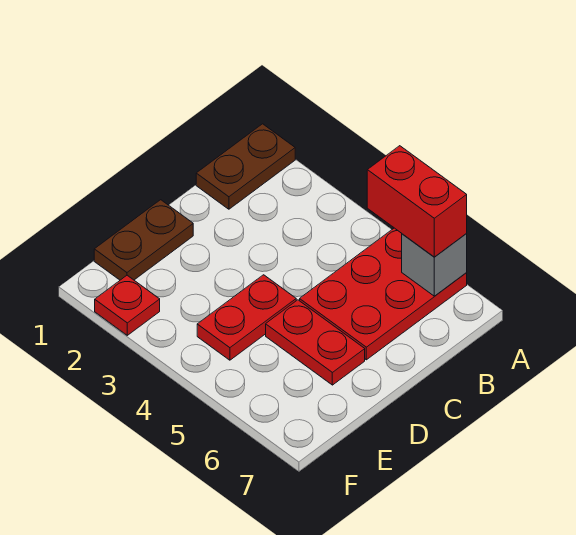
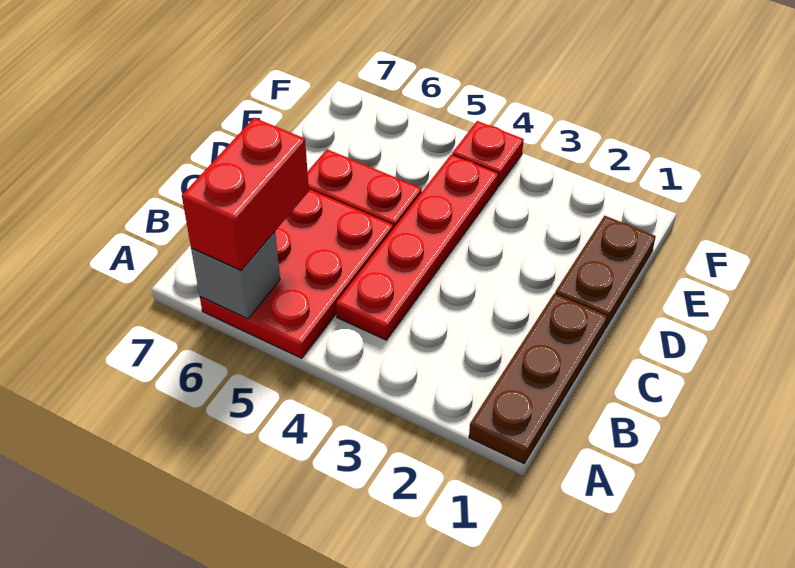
brown 1x2 plate [196,124,295,209] -> brown 1x3 plate [469,293,607,464]
red 1x2 brick [367,146,467,257] -> red 1x2 brick turned to [182,118,309,271]
red 1x2 plate [197,275,296,360] -> red 1x4 plate [336,154,498,340]
red 1x1 plate [95,275,160,335] -> red 1x1 plate moved to [452,121,524,187]

